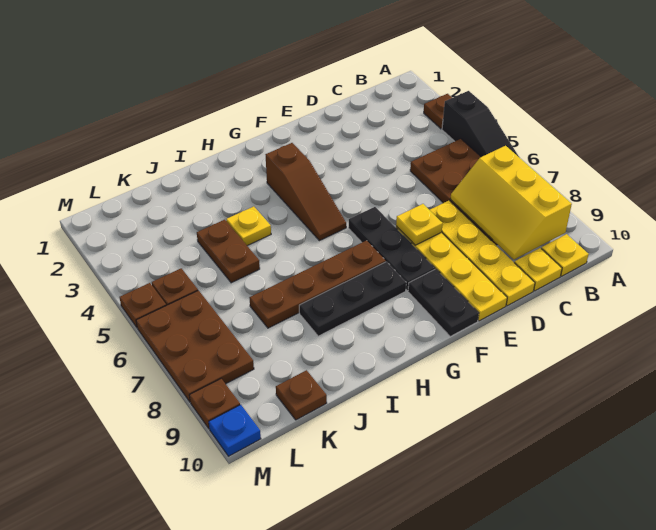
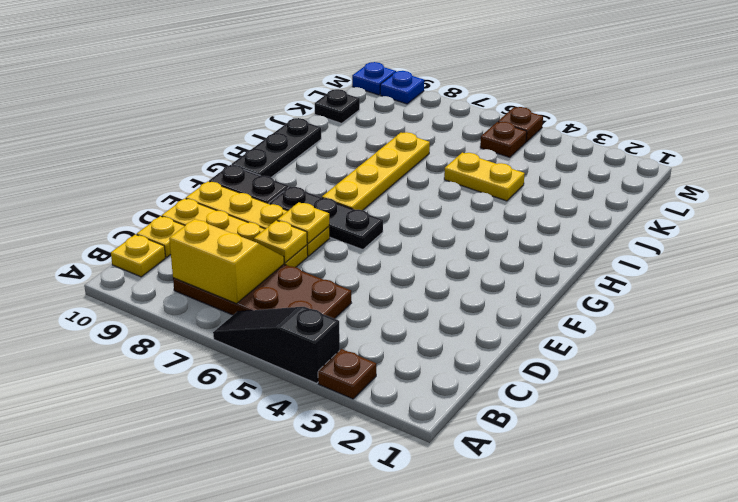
yellow 2x3 slope [450,146,572,260] -> yellow 2x2 slope [169,219,284,304]
brown 1x3 slope [266,143,346,241] -> none
brown 1x4 plate [250,240,386,328] -> yellow 1x4 plate [322,132,430,210]
black 1x3 plate [299,262,406,336] -> black 1x3 plate moved to [231,118,321,177]
yellow 1x1 plate [226,206,271,246] -> yellow 1x1 plate moved to [254,220,308,263]
brown 1x2 plate [197,220,260,283] -> yellow 1x2 plate [444,153,525,201]
brown 1x1 plate [276,370,327,420] -> black 1x1 plate [315,89,360,123]
brown 2x3 plate [136,291,254,402] -> none
brown 1x1 plate [189,379,240,428] -> blue 1x1 plate [380,71,424,104]

